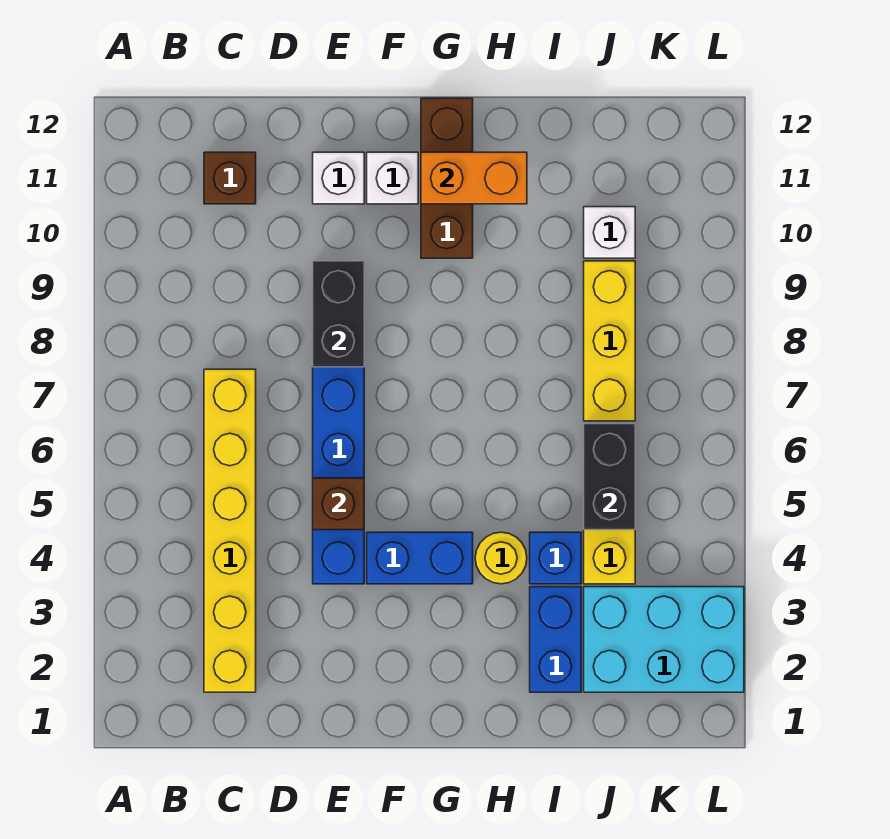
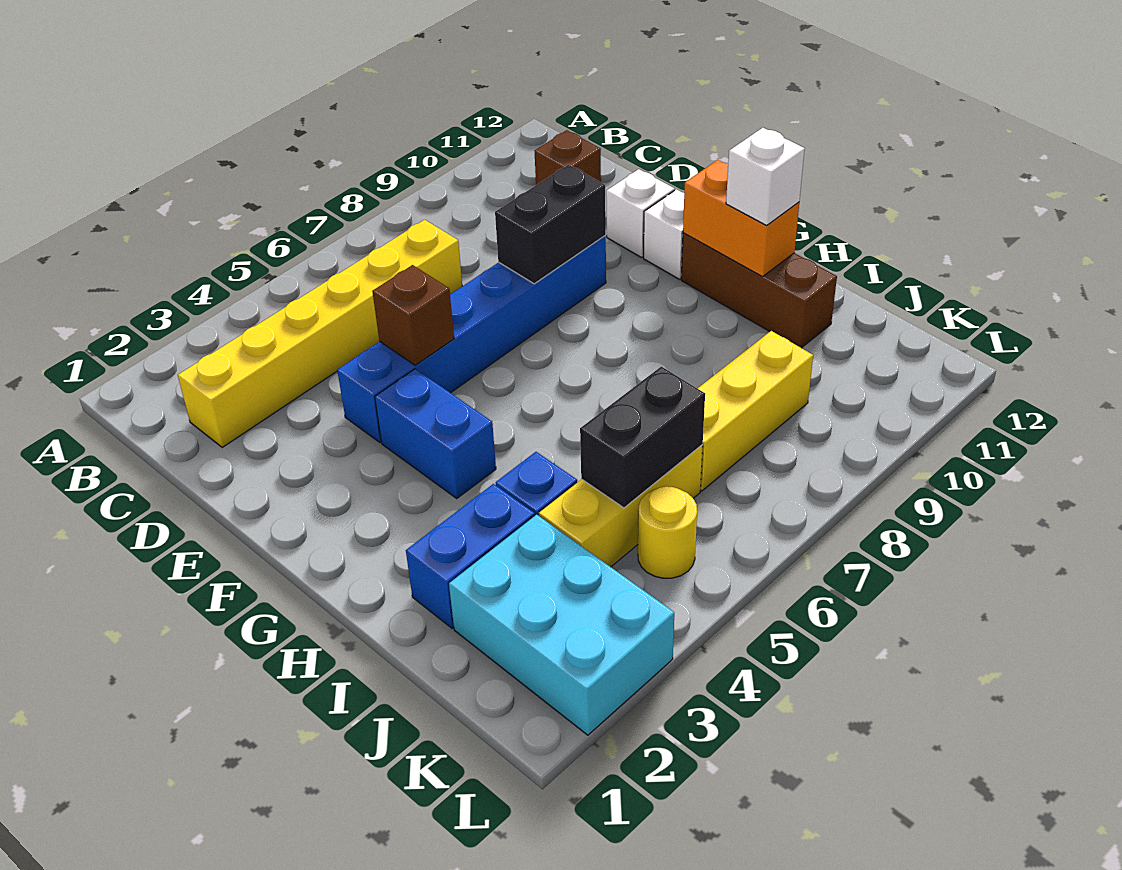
brown 1x3 brick [421,98,473,258] -> brown 1x3 brick turned to [681,233,837,348]
yellow 1x1 round brick [475,532,527,584] -> yellow 1x1 round brick moved to [638,486,697,578]
white 1x1 brick [584,207,635,258] -> white 1x1 brick moved to [726,128,805,225]

